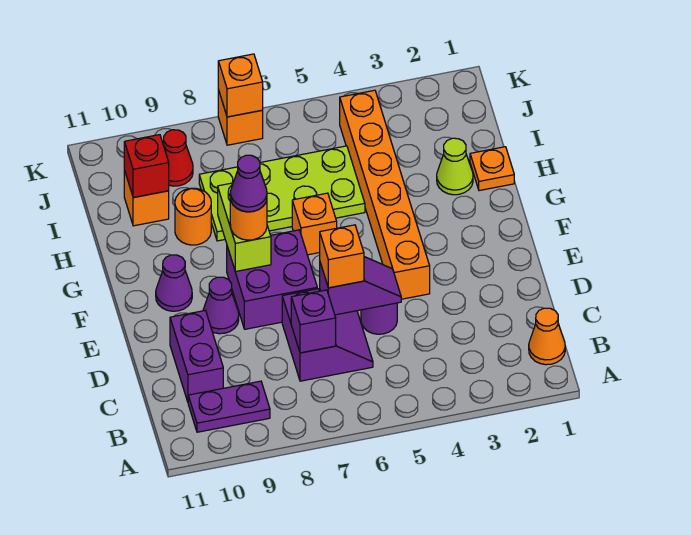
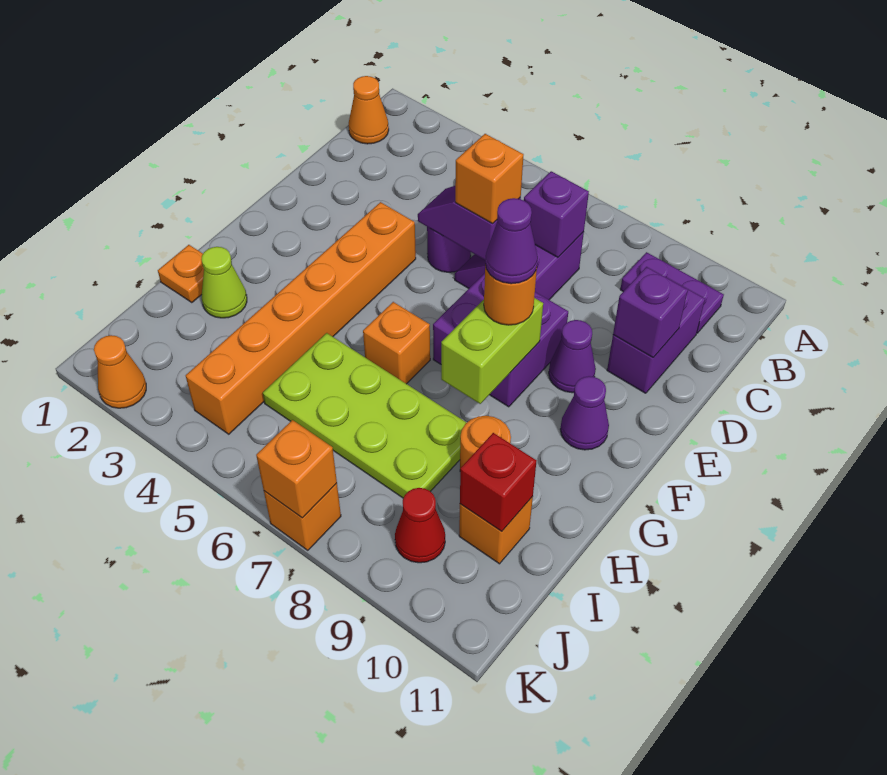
none -> purple 1x1 brick [613,267,688,358]
none -> orange 1x1 cone [94,335,146,408]

